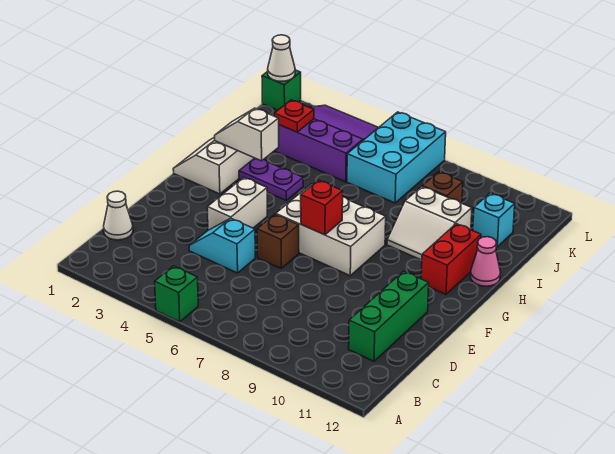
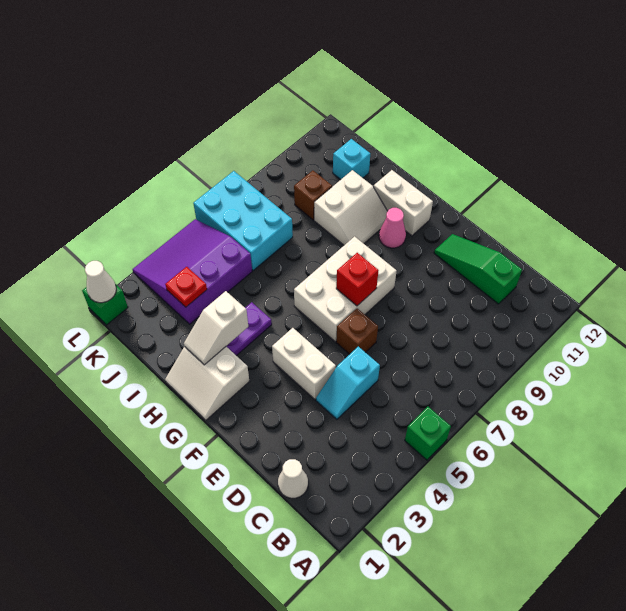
green 1x3 brick [349,271,429,361] -> green 1x3 slope [434,234,522,304]
red 1x2 brick [421,224,481,294] -> white 1x2 brick [374,170,433,236]
pink 1x1 cone [470,237,501,286] -> pink 1x1 cone moved to [379,208,406,248]

